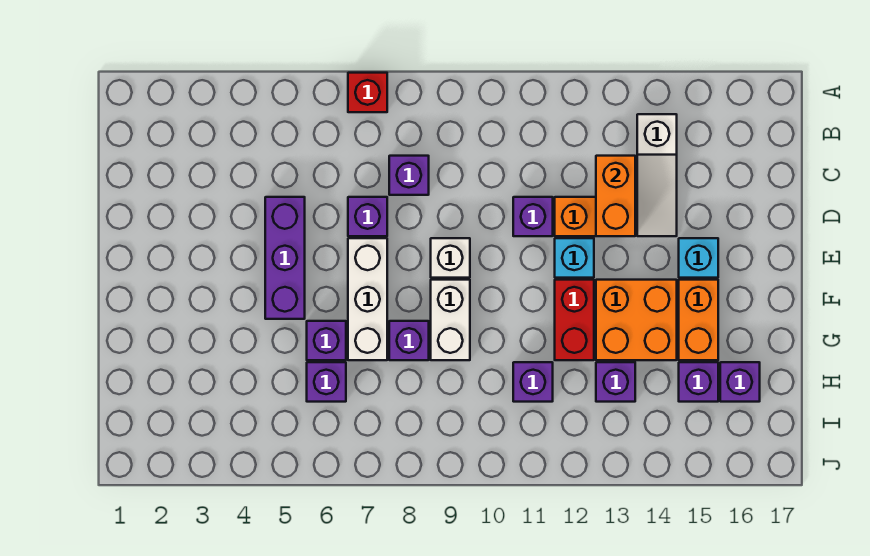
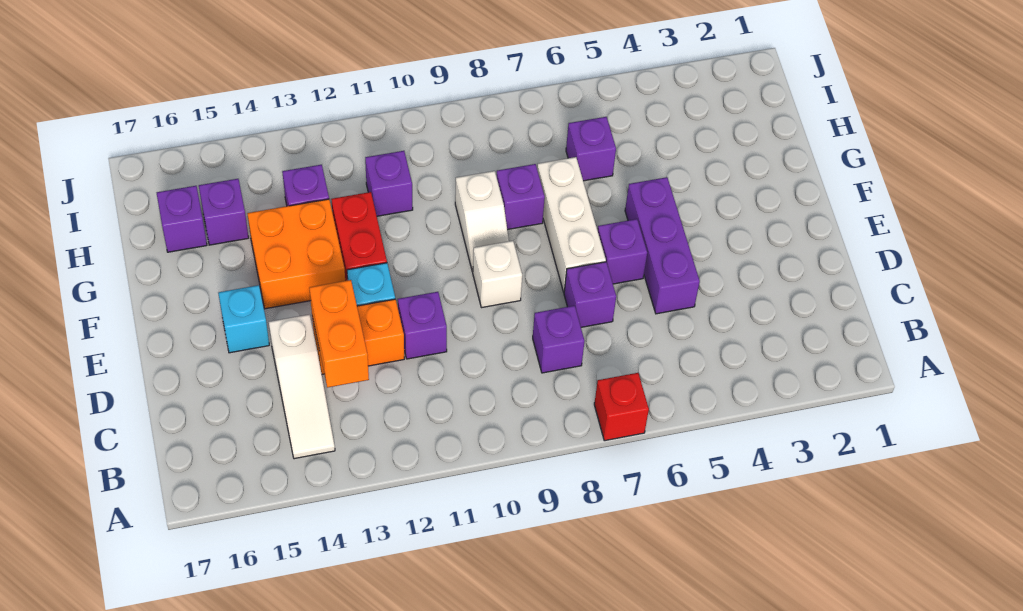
white 1x3 slope [637,114,677,236] -> white 1x3 slope turned to [269,314,335,459]
white 1x2 brick [431,280,470,360] -> white 1x2 slope [455,171,509,272]
orange 1x2 brick [679,280,718,360] -> none
purple 1x1 brick [307,321,346,360] -> purple 1x1 brick moved to [598,219,647,284]

